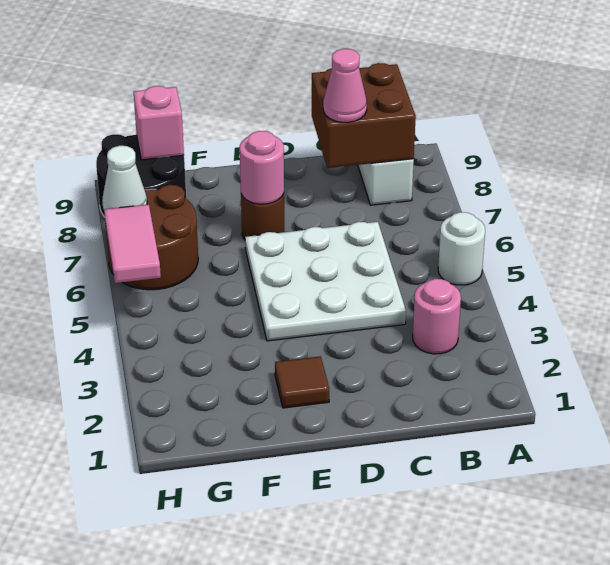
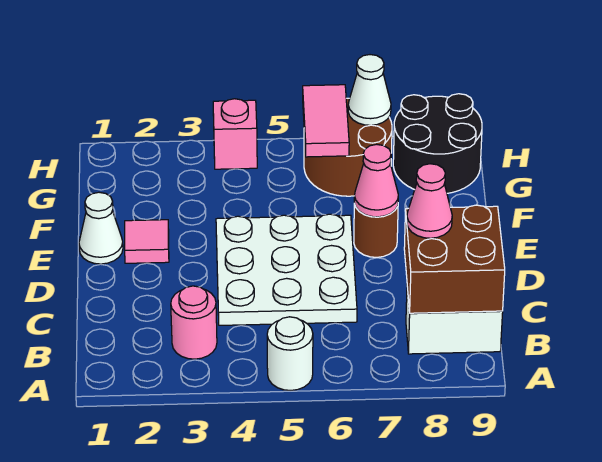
none -> white 1x1 cone [79,192,123,264]
brown 1x1 tile [275,356,329,408] -> pink 1x1 tile [125,220,169,263]
pink 1x1 round brick [240,131,284,204] -> pink 1x1 cone [354,144,398,217]
pink 1x1 brick [134,86,184,160] -> pink 1x1 brick moved to [213,99,257,169]
pink 1x2 tile [104,204,161,283] -> pink 1x2 tile turned to [303,85,349,157]

